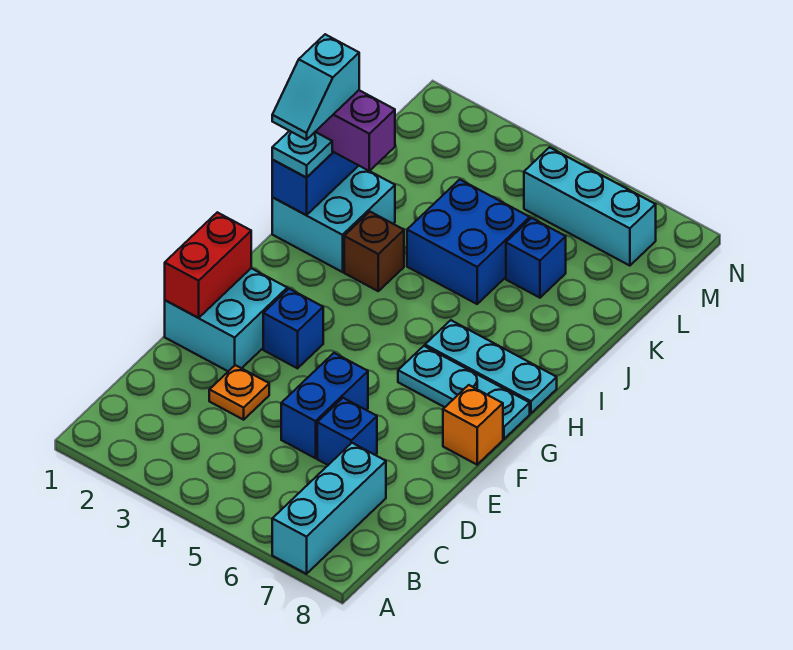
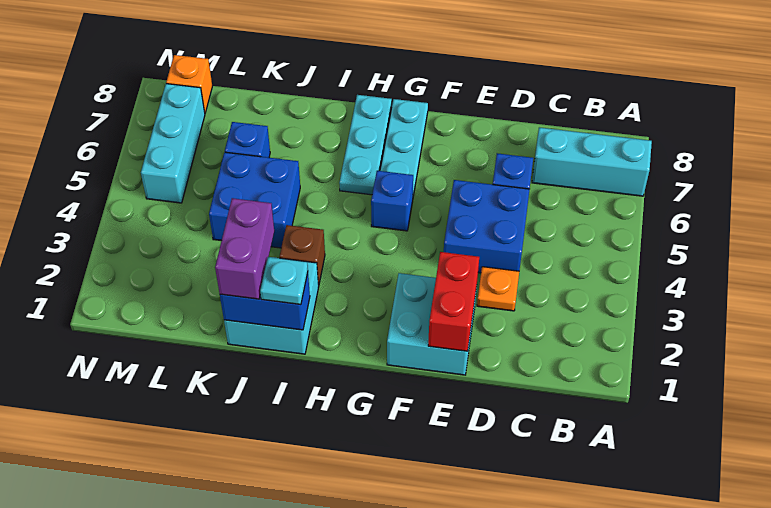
blue 1x2 brick [281,353,368,458] -> blue 2x2 brick [444,180,530,273]
red 1x2 brick [165,212,251,318] -> red 1x2 brick turned to [428,252,479,351]
blue 1x1 brick [263,289,323,368] -> blue 1x1 brick moved to [371,171,413,231]
orange 1x1 brick [443,385,503,465] -> orange 1x1 brick moved to [166,55,212,113]
cyan 1x2 slope [272,34,359,140] -> none

